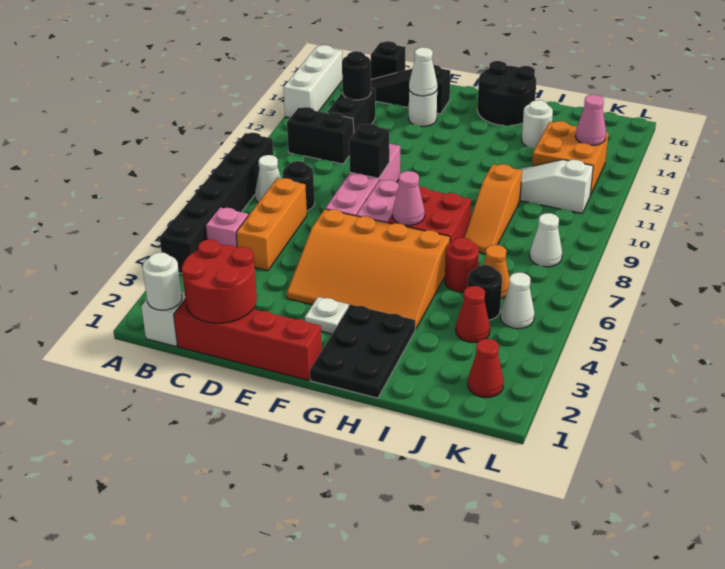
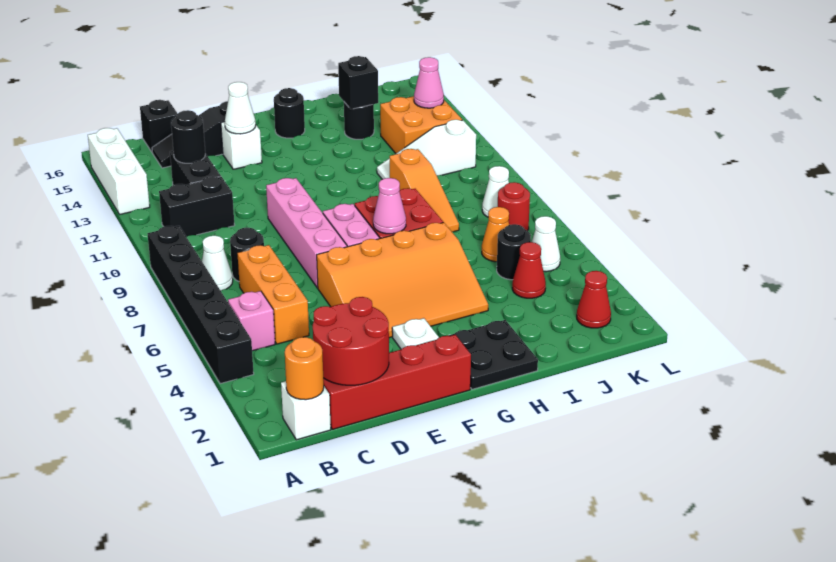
white 1x1 round brick [143,253,182,310] -> orange 1x1 round brick [285,337,324,400]
black 1x1 brick [349,124,389,178] -> black 1x1 brick moved to [338,56,378,109]
white 1x1 round brick [409,91,437,127] -> white 1x1 brick [221,122,262,169]
black 2x3 plate [310,305,415,398] -> black 2x2 plate [449,320,538,389]
black 2x2 round brick [477,61,536,126] -> black 1x1 round brick [274,88,305,138]
red 1x1 round brick [445,237,479,292] -> red 1x1 round brick moved to [498,182,530,231]
white 1x1 round brick [522,100,553,148] -> black 1x1 round brick [344,102,374,139]

